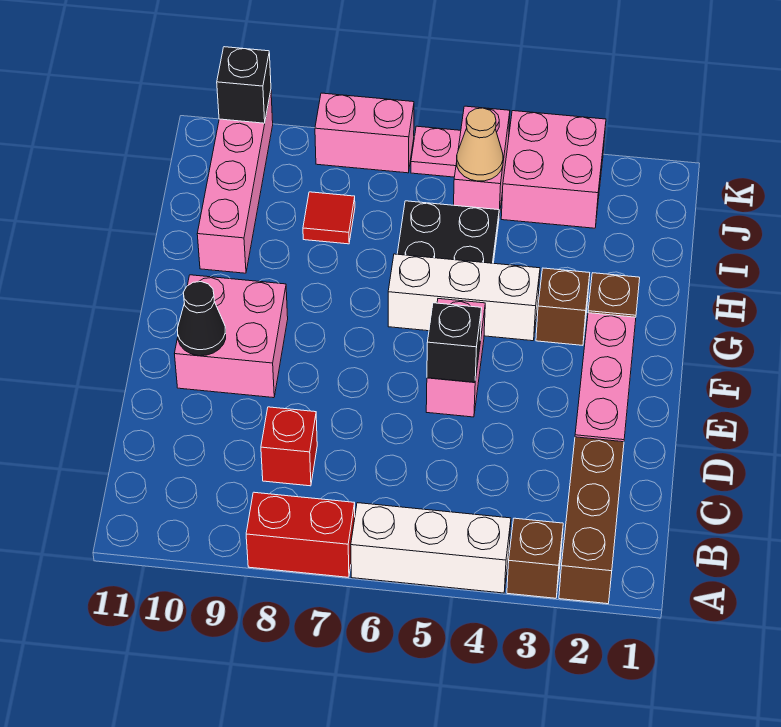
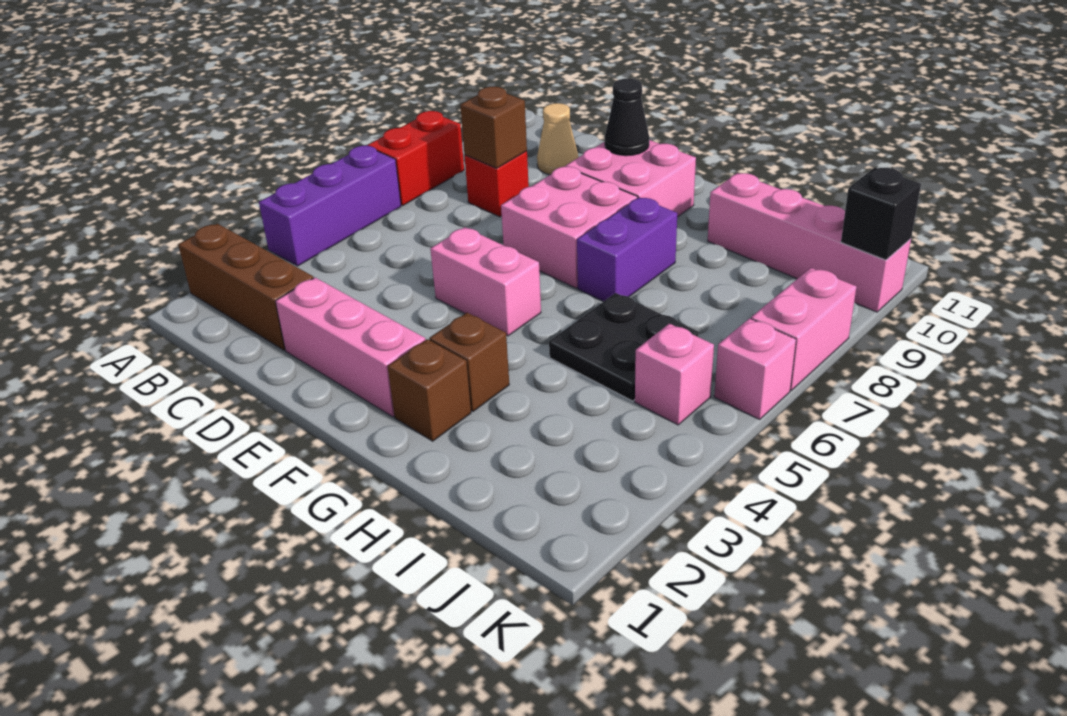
brown 1x1 brick [507,518,563,598] -> brown 1x1 brick moved to [460,87,527,168]
white 1x3 brick [351,503,511,593] -> purple 1x3 brick [259,146,401,266]
black 1x1 brick [427,303,482,382] -> none
white 1x3 brick [388,254,540,341] -> none
none -> purple 1x2 brick [577,197,677,301]
red 1x1 tile [303,192,355,244] -> none
pink 2x2 brick [501,111,606,228] -> pink 2x2 brick moved to [501,166,637,288]
pink 1x2 brick [454,106,510,216] -> pink 1x1 brick [635,324,714,425]
tan 1x1 cone [457,108,503,181] -> tan 1x1 cone moved to [537,103,578,175]
pink 1x1 plate [411,126,461,177] -> pink 1x1 brick [714,318,796,419]

